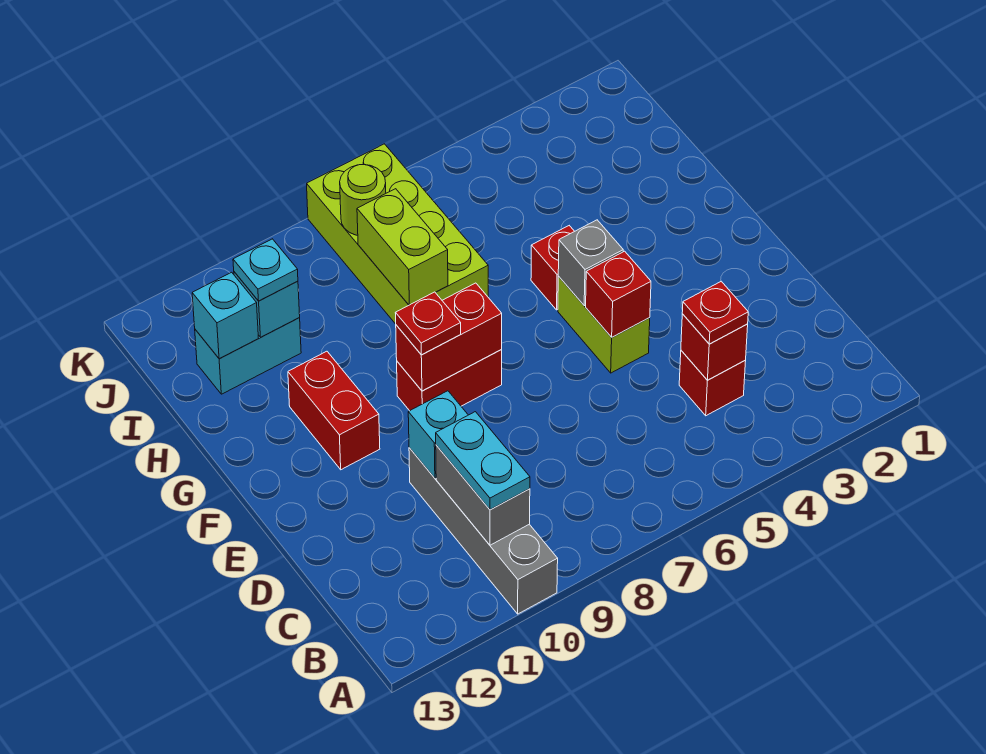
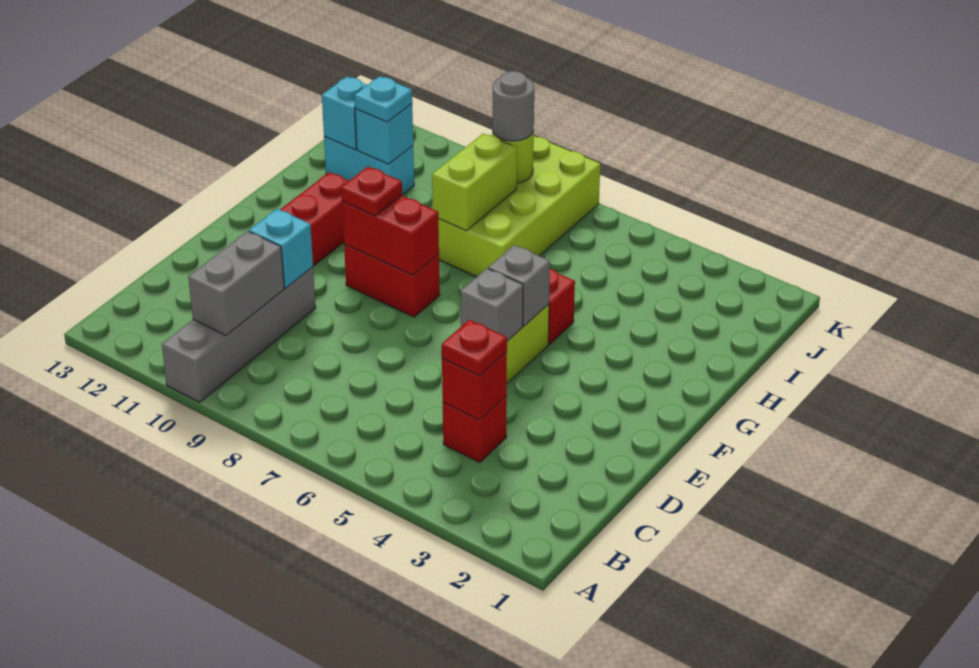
cyan 1x2 plate [436,412,530,510] -> none
red 1x1 brick [586,251,651,337] -> grey 1x1 brick [461,268,523,341]
none -> grey 1x1 round brick [493,71,534,141]

